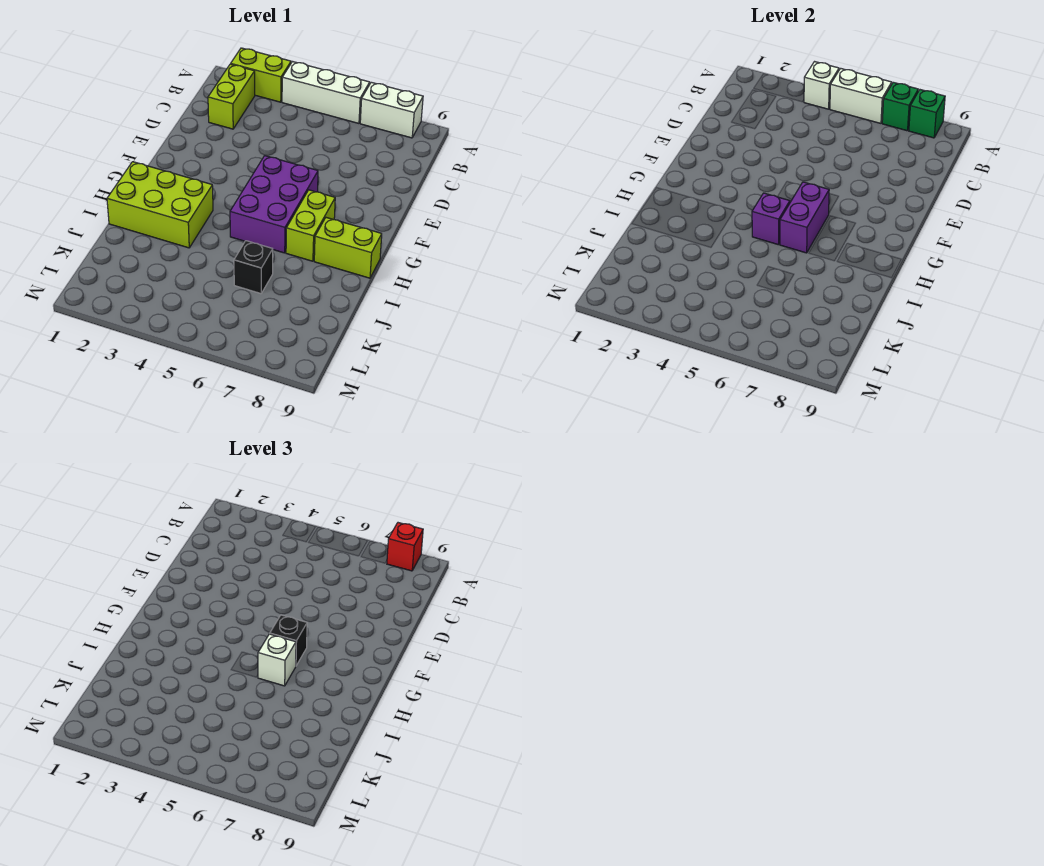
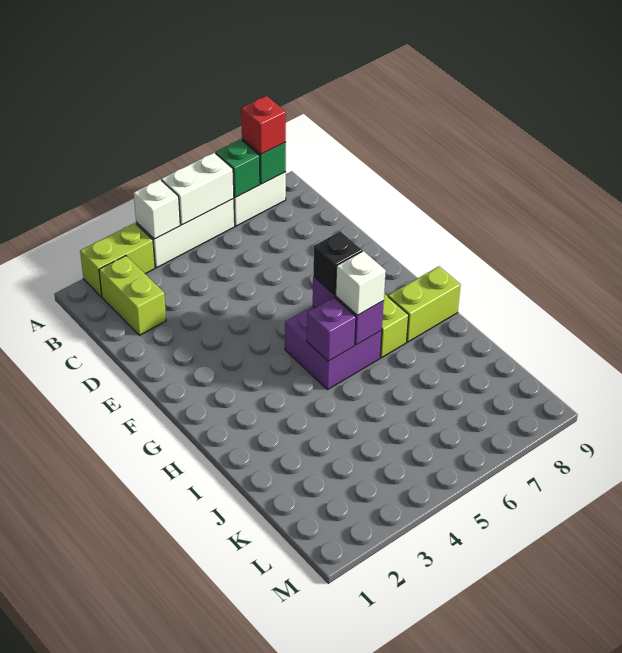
purple 2x3 brick [230,156,318,253] -> purple 2x2 brick [285,306,382,390]
lime 2x3 brick [107,162,213,248] -> none
black 1x1 brick [234,241,273,294] -> none

